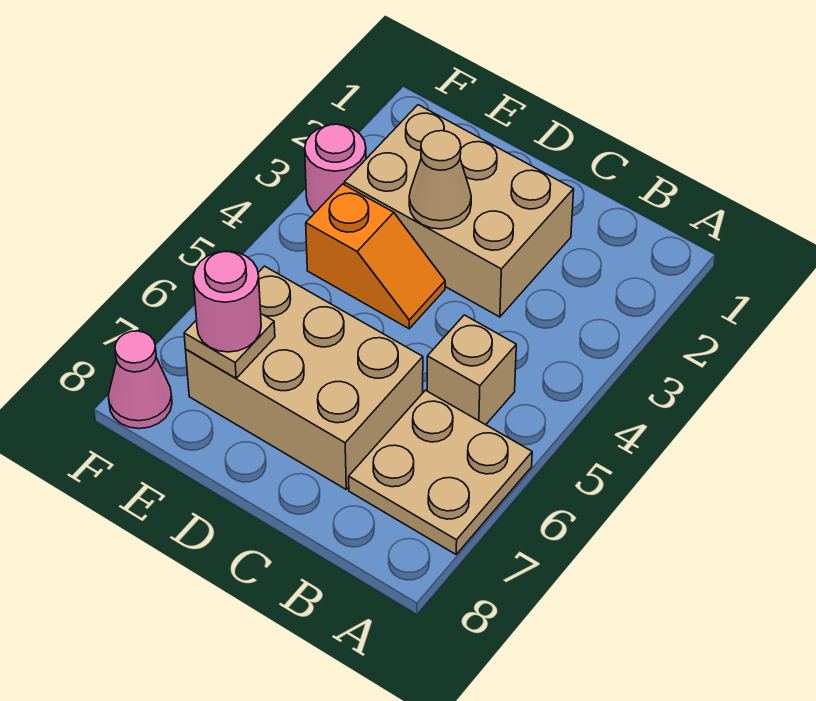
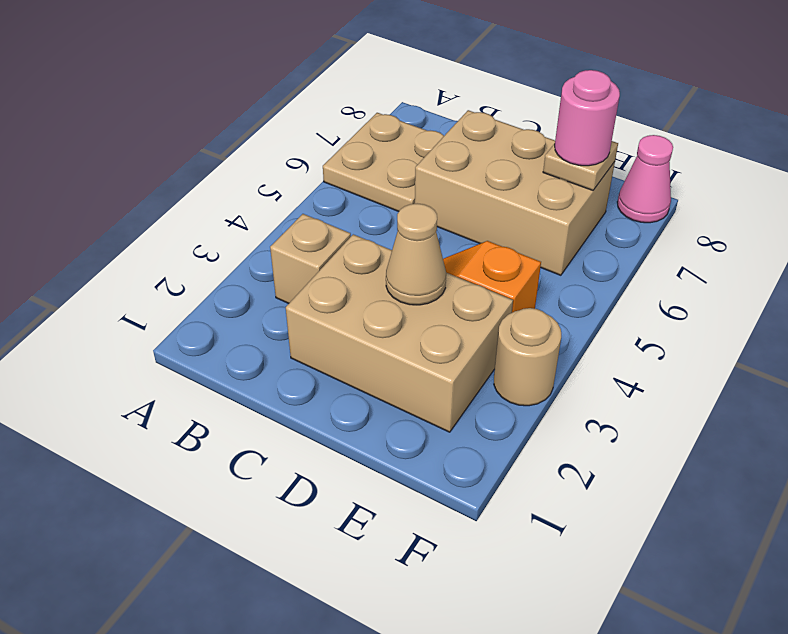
tan 1x1 brick [427,315,516,425] -> tan 1x1 brick moved to [270,214,351,303]
pink 1x1 round brick [305,124,366,212] -> tan 1x1 round brick [494,308,561,406]

